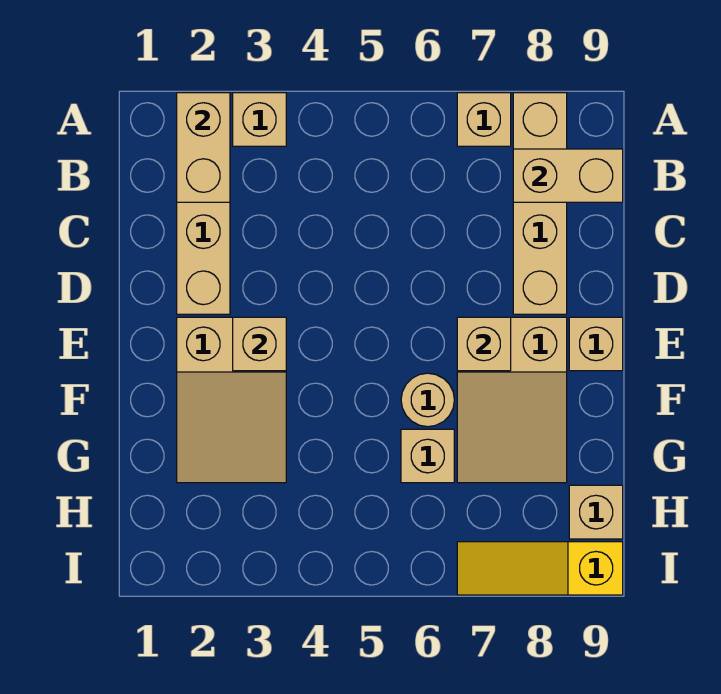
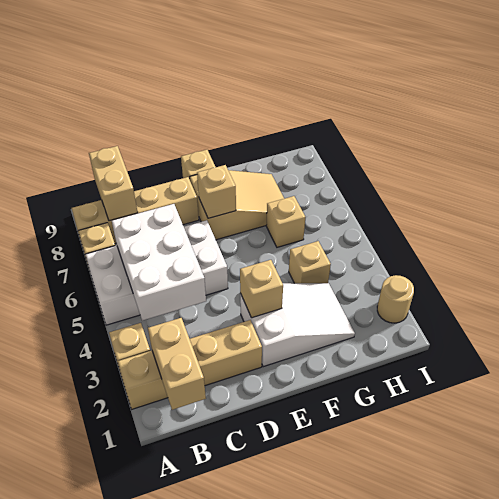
tan 1x2 brick [177,93,230,202] -> tan 1x2 brick turned to [148,318,206,410]
none -> white 2x4 brick [85,220,228,325]
none -> white 2x3 brick [112,204,206,321]
tan 2x3 slope [177,317,286,483] -> white 2x3 slope [240,283,355,367]
tan 1x1 round brick [401,373,454,427] -> tan 1x1 round brick moved to [377,275,414,323]
tan 1x1 brick [569,485,623,539] -> tan 1x1 brick moved to [289,241,331,283]
yellow 1x3 slope [457,542,623,595] -> none

